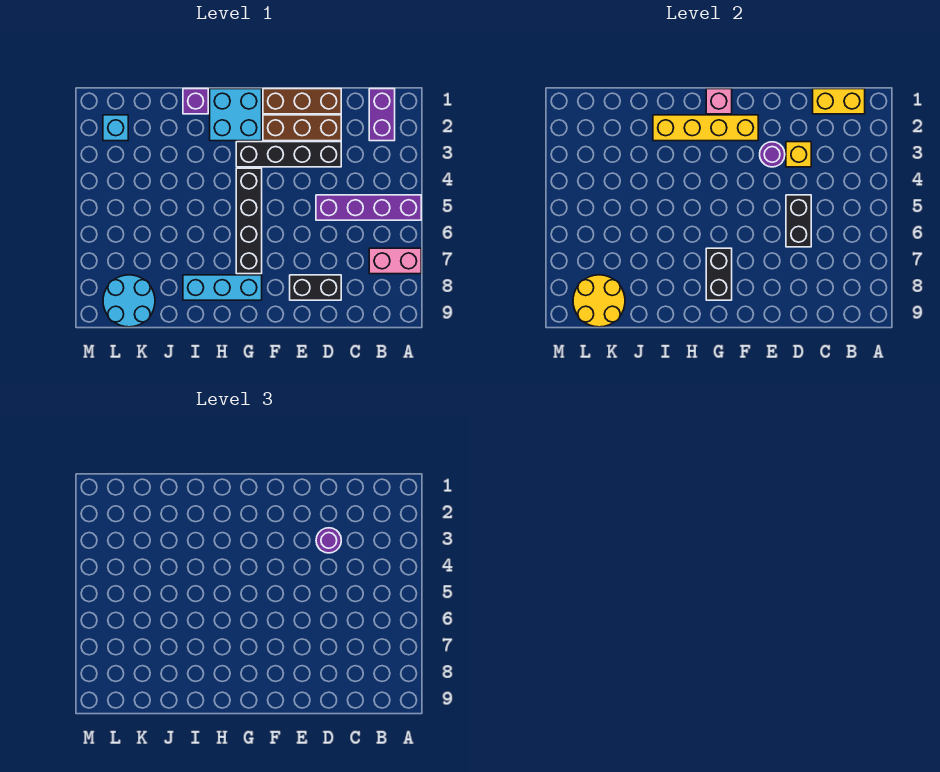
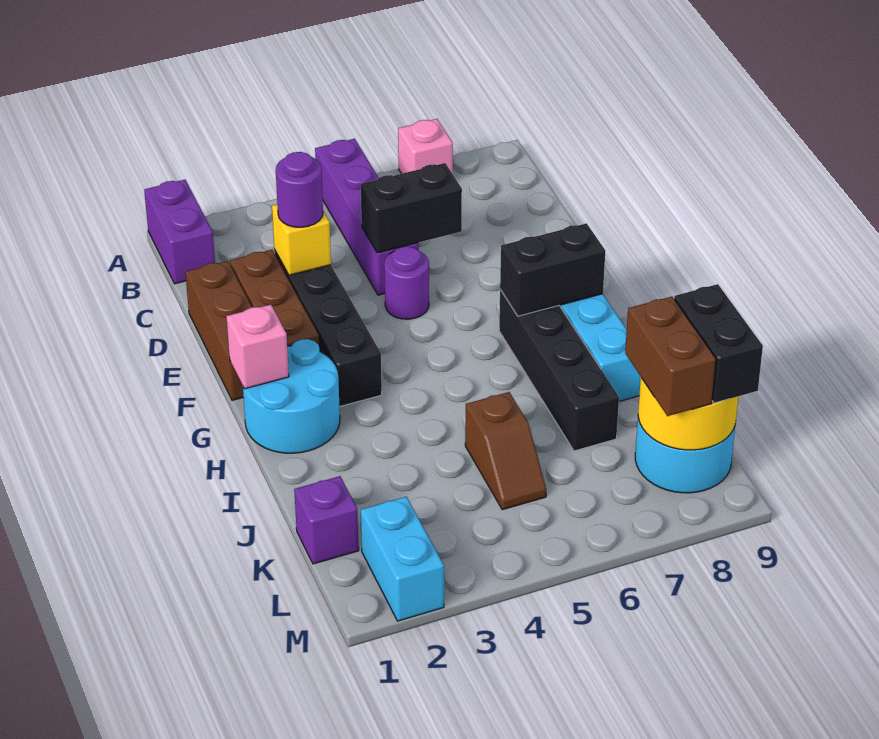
pink 1x2 brick [369,248,421,274] -> pink 1x1 brick [398,119,453,174]
purple 1x2 brick [369,89,395,141] -> purple 1x2 brick turned to [144,180,215,284]
yellow 1x2 brick [813,89,865,114] -> none
black 1x2 brick [290,275,341,300] -> black 1x2 brick moved to [674,284,763,403]
purple 1x1 round brick [760,142,785,167] -> purple 1x1 round brick moved to [384,246,429,319]
yellow 1x4 brick [653,115,758,141] -> none
cyan 2x2 brick [210,89,262,141] -> cyan 2x2 round brick [243,339,340,453]
black 1x4 brick [236,168,262,274] -> black 1x4 brick turned to [499,289,619,451]
purple 1x1 brick [183,89,208,114] -> purple 1x1 brick moved to [294,476,359,564]
none -> brown 1x2 slope [465,392,546,510]
none -> brown 1x2 brick [625,297,716,416]
cyan 1x1 brick [103,115,128,141] -> cyan 1x2 brick [361,497,444,621]

